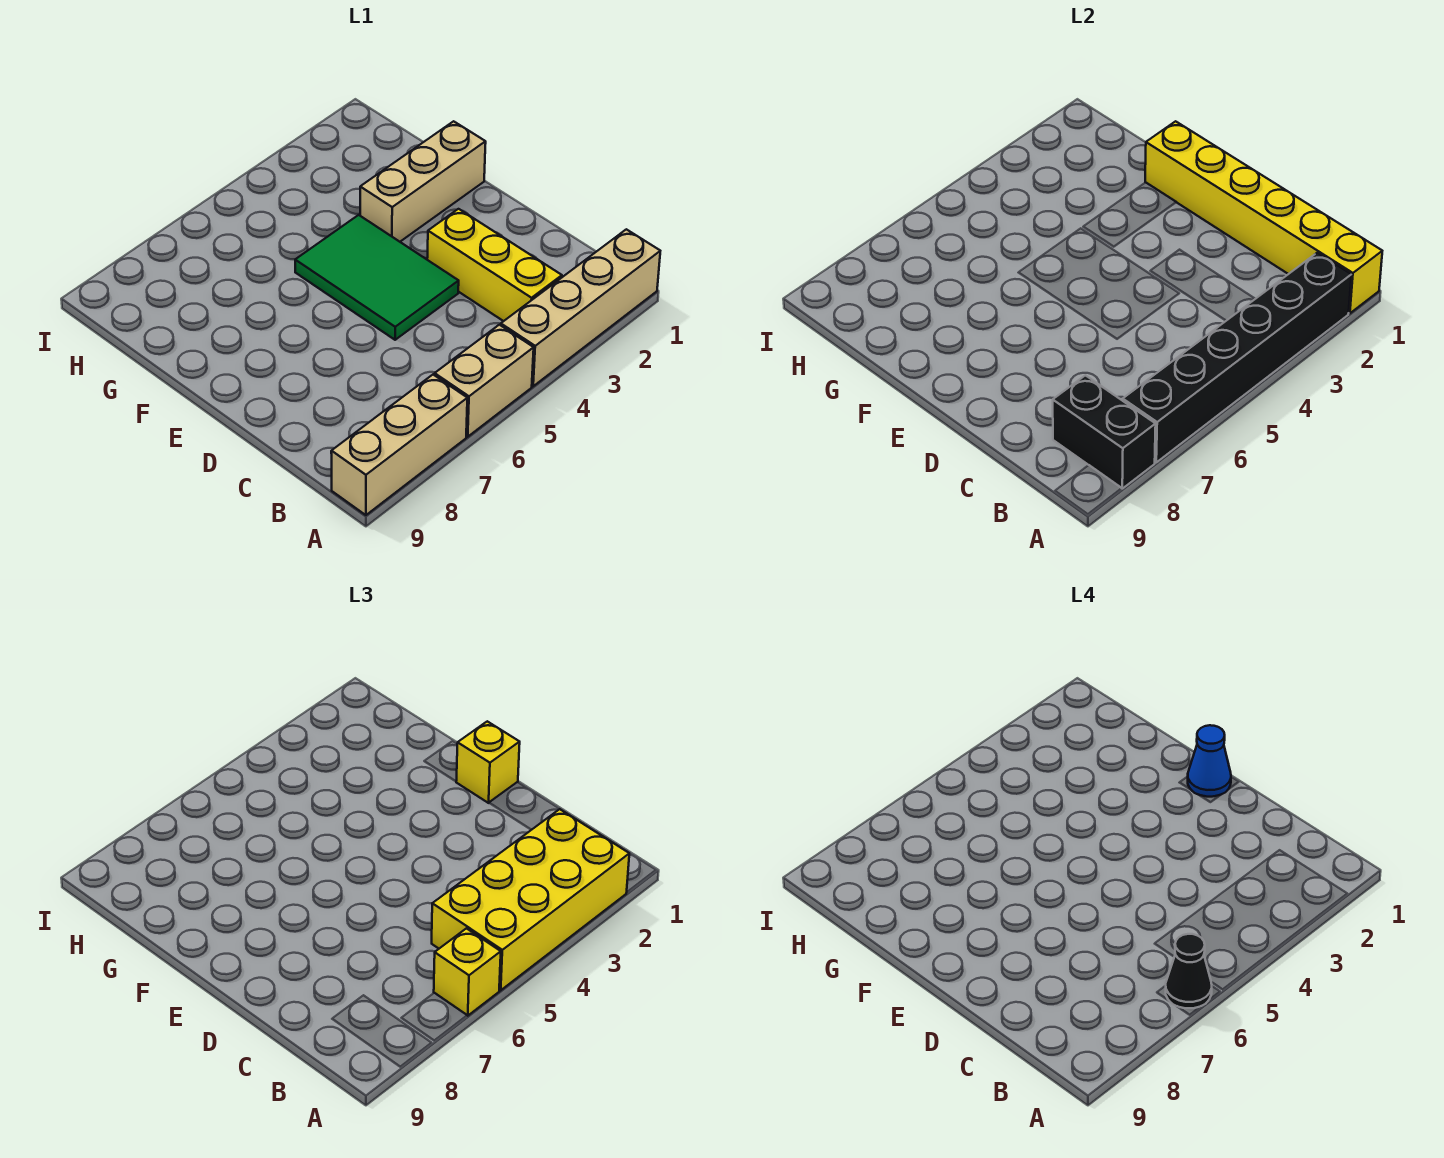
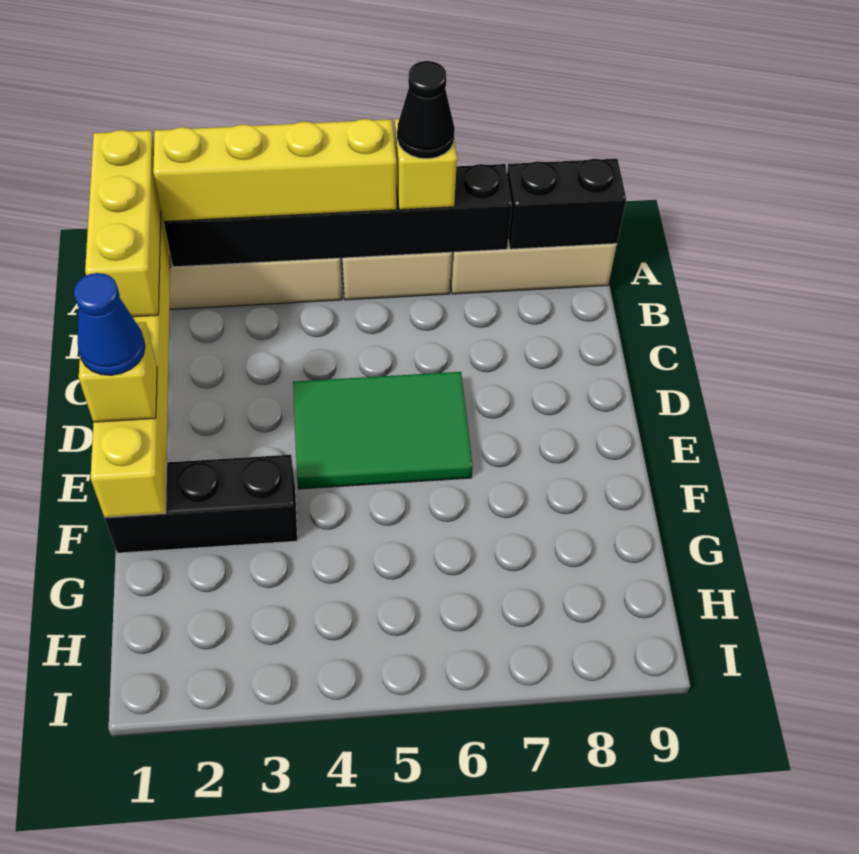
yellow 2x4 brick [432,809,629,990] -> yellow 1x4 brick [153,119,396,222]
black 1x2 brick [1053,375,1156,489] -> black 1x2 brick turned to [507,159,626,249]
yellow 1x3 brick [427,209,562,321] -> yellow 1x3 brick moved to [85,130,161,317]
green 2x3 tile [295,215,459,340] -> green 2x3 tile turned to [293,372,473,489]
tan 1x3 brick [360,121,486,242] -> black 1x3 brick [105,455,298,553]

